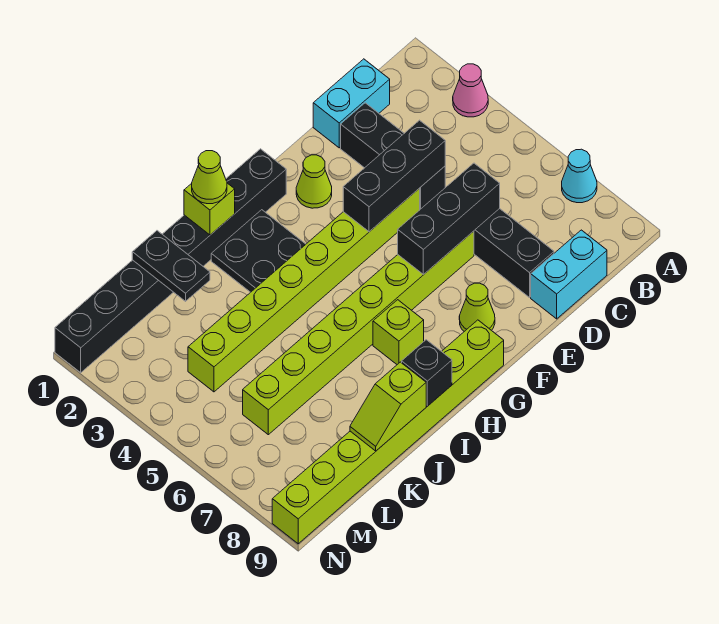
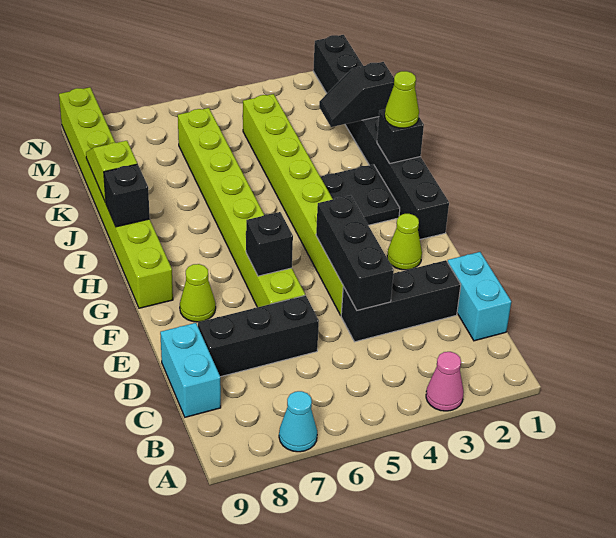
black 1x3 brick [398,163,500,274] -> black 1x1 brick [246,212,293,276]
lime 1x1 brick [373,300,424,364] -> none
lime 1x1 brick [184,183,235,235] -> black 1x1 brick [377,109,424,163]
black 1x2 plate [132,231,210,301] -> black 1x2 slope [319,62,394,127]

